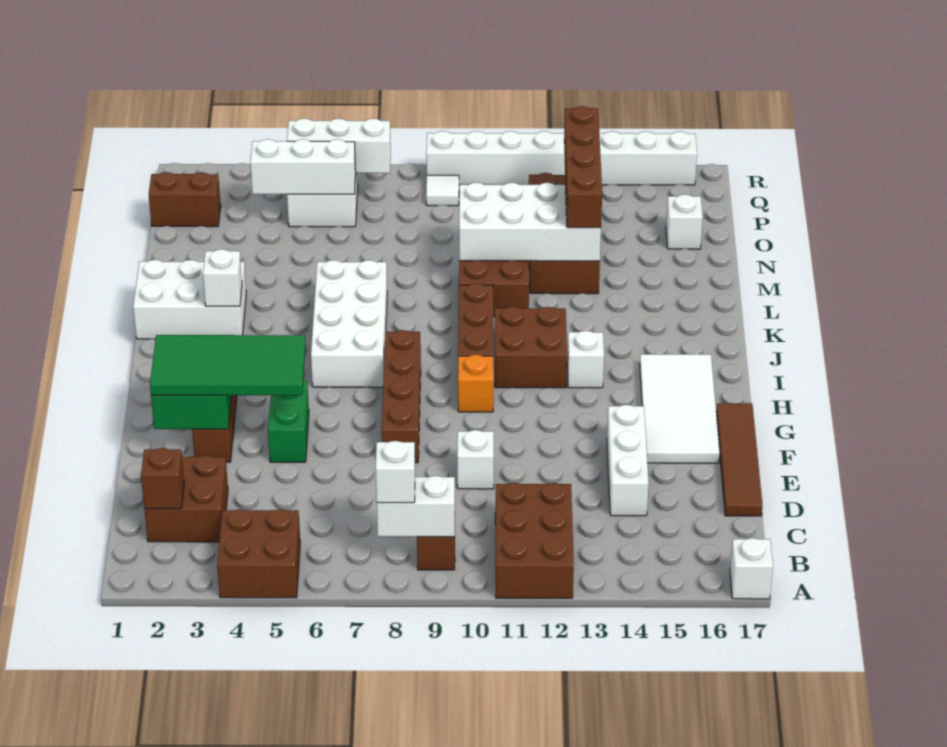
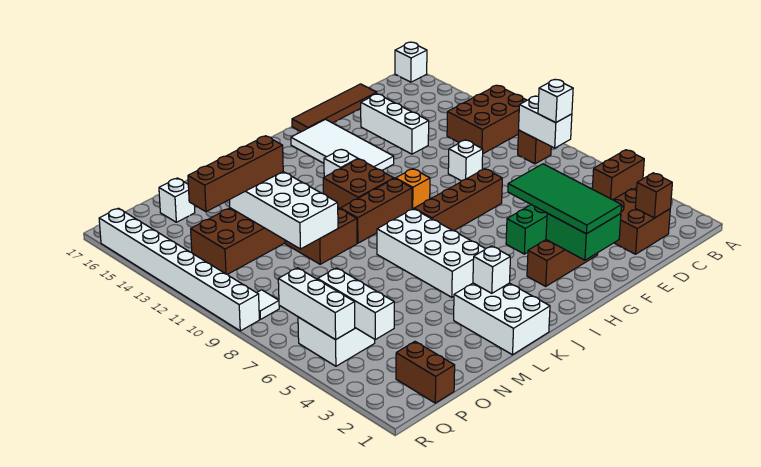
brown 2x2 brick [217,509,300,598] -> brown 1x2 brick [592,150,644,200]
white 1x3 brick [607,405,649,516] -> white 1x3 brick turned to [361,94,429,154]
white 2x4 tile [640,354,720,463] -> white 2x4 tile turned to [291,119,394,170]
white 2x4 brick [311,260,387,387] -> white 2x4 brick turned to [377,209,485,297]

